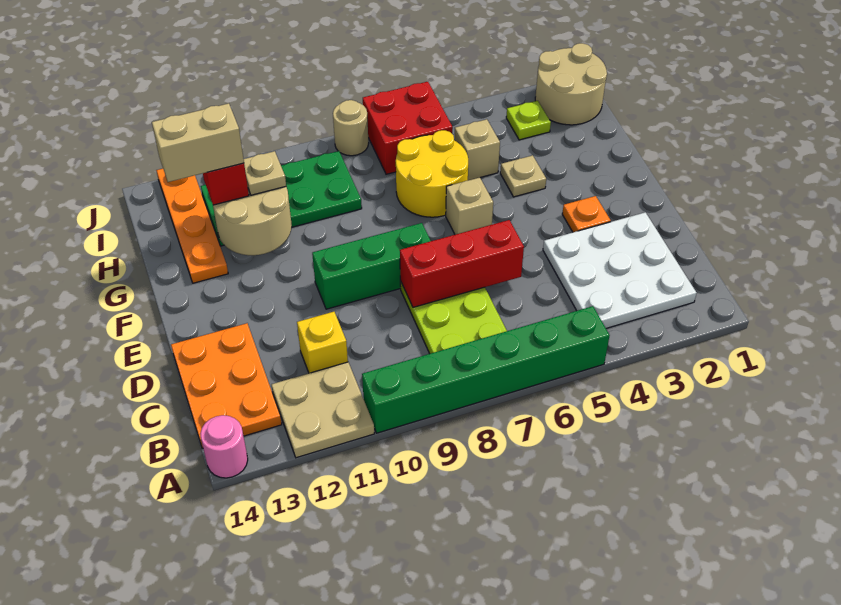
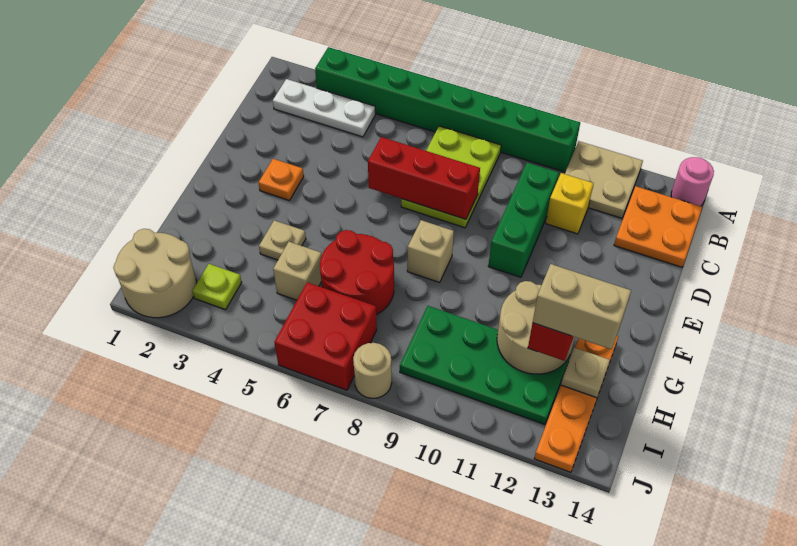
green 1x6 brick [362,306,610,433] -> green 1x8 brick [315,47,580,172]
white 3x3 plate [543,212,697,328] -> white 1x3 plate [273,79,375,137]
orange 2x3 plate [171,323,282,448] -> orange 2x2 plate [614,186,702,267]
green 1x3 brick [312,223,431,309] -> green 1x3 brick turned to [488,163,559,277]
tan 1x1 brick [446,178,493,235] -> tan 1x1 brick moved to [407,220,454,282]
yellow 2x2 round brick [396,130,468,217] -> red 2x2 round brick [320,230,394,315]
tan 1x1 plate [244,151,286,195] -> tan 1x1 plate moved to [561,348,610,398]

